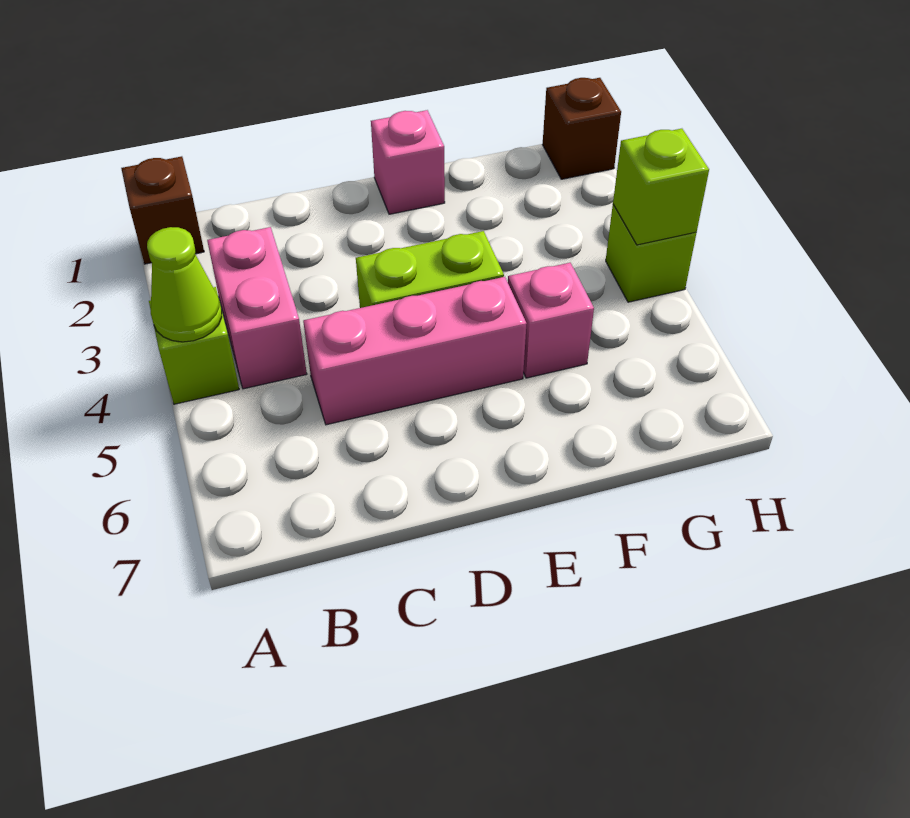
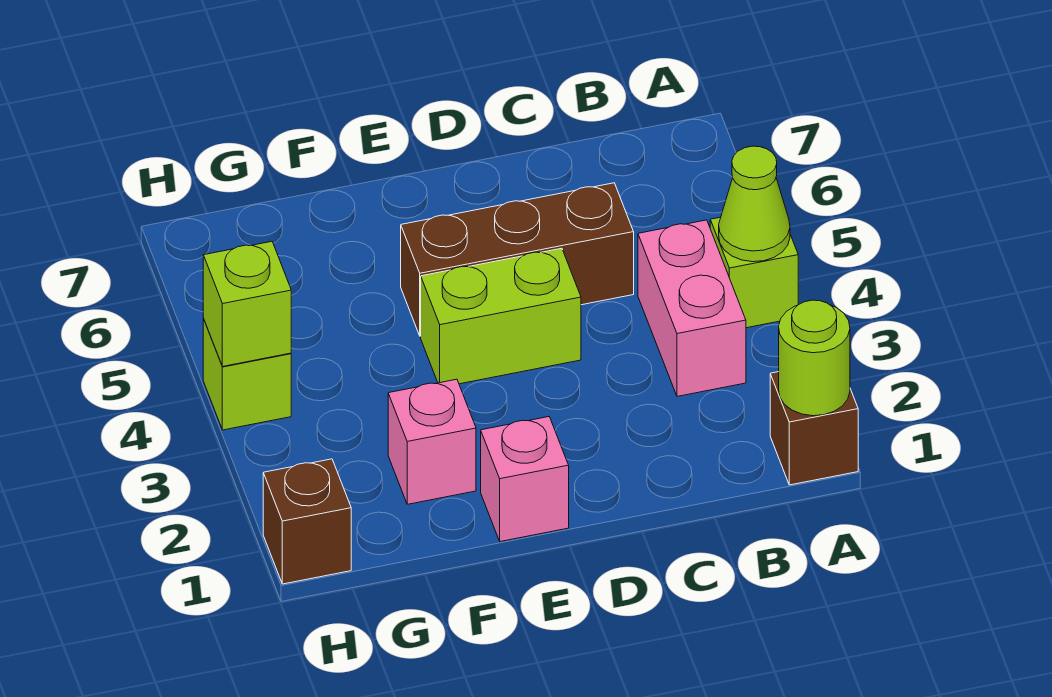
none -> lime 1x1 round brick [779,300,850,416]
pink 1x3 brick [303,277,527,425] -> brown 1x3 brick [401,183,634,336]
pink 1x1 brick [508,263,594,378] -> pink 1x1 brick moved to [388,379,476,504]

